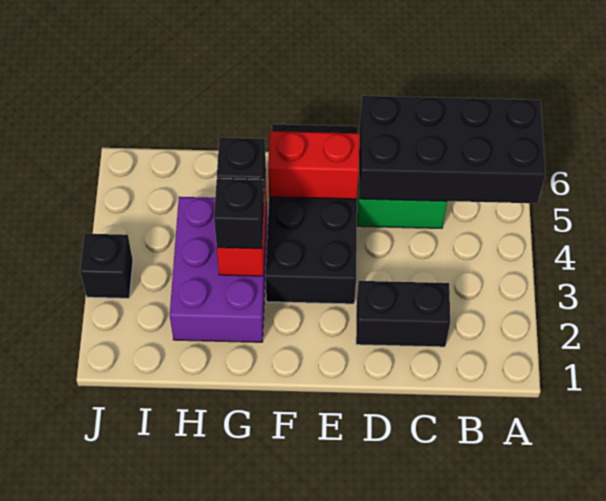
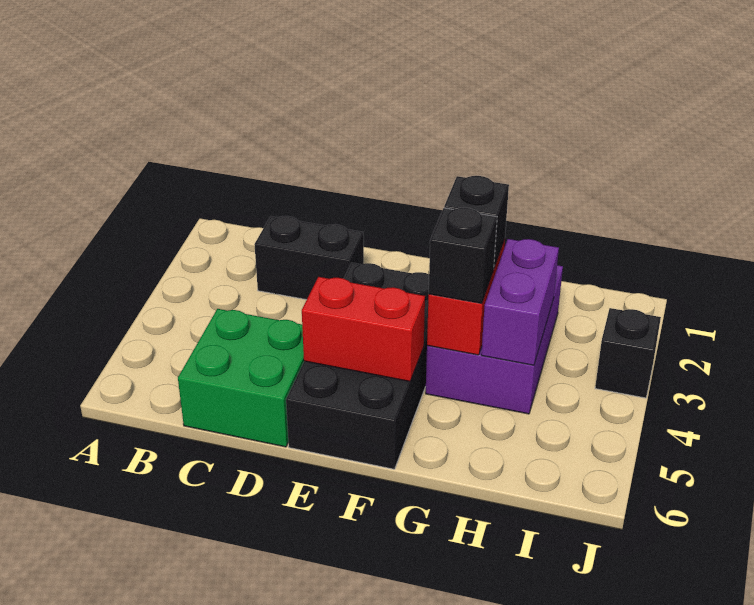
black 2x4 brick [359,96,545,203] -> none
none -> purple 1x2 brick [481,239,559,365]

